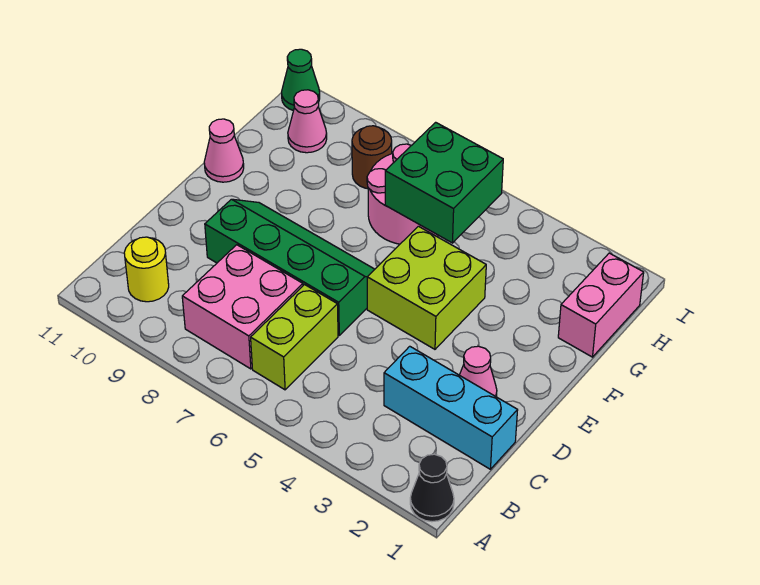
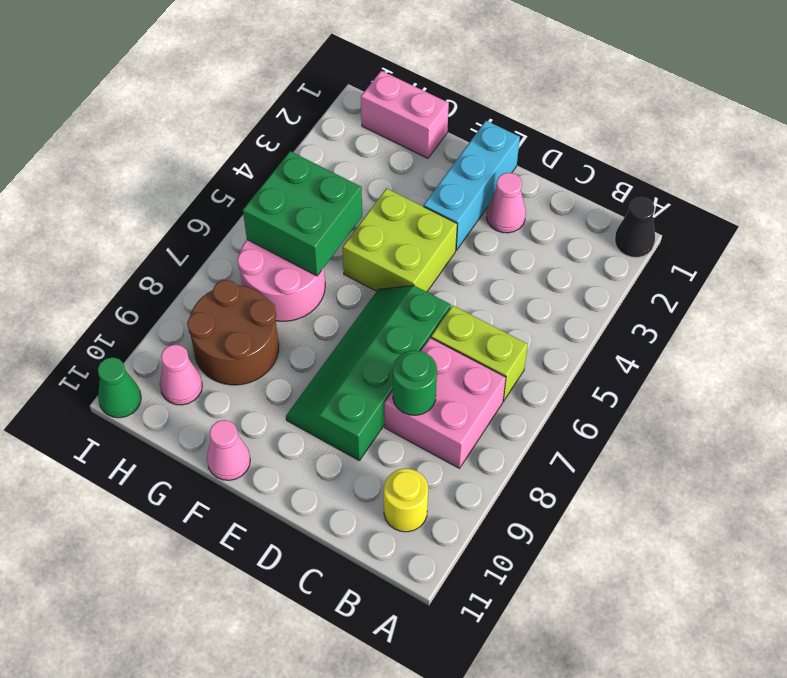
cyan 1x3 brick [384,346,518,469] -> cyan 1x3 brick moved to [424,121,520,250]
none -> green 1x1 round brick [393,350,437,415]
brown 1x1 round brick [352,126,392,189] -> brown 2x2 round brick [187,280,279,385]

